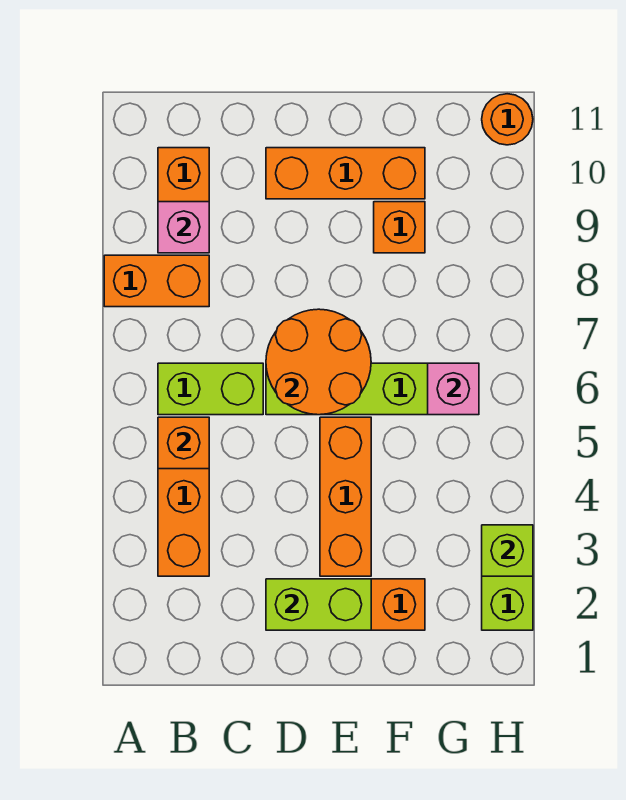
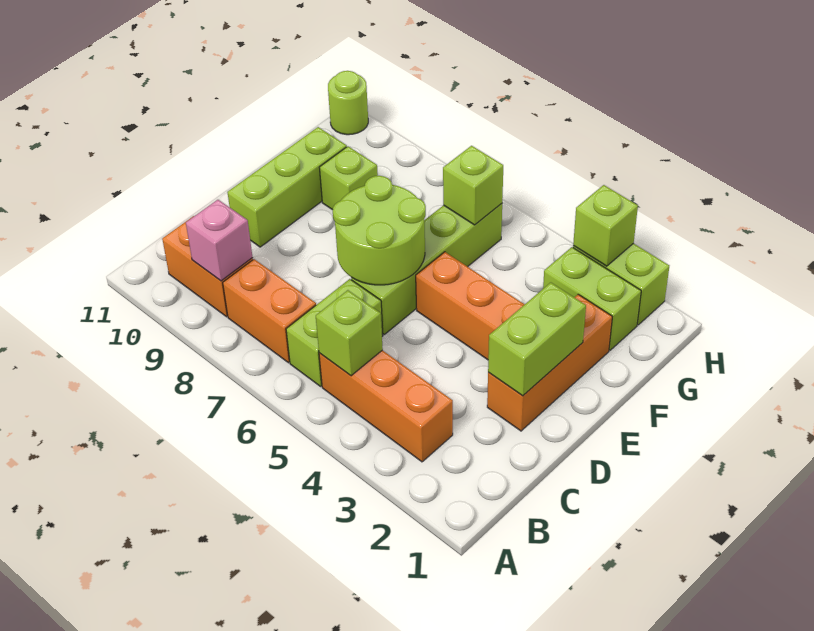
orange 1x2 brick [104,255,209,307] -> orange 1x2 brick turned to [223,259,316,363]
orange 1x1 brick [158,417,209,469] -> lime 1x1 brick [316,290,383,376]
orange 2x2 round brick [266,309,371,415] -> lime 2x2 round brick [333,176,426,285]
orange 1x3 brick [266,148,425,199] -> lime 1x3 brick [227,127,347,247]
orange 1x1 brick [374,202,425,253] -> lime 1x1 brick [319,146,378,210]
none -> lime 1x2 brick [543,247,641,350]
pink 1x1 brick [428,363,479,415] -> lime 1x1 brick [443,146,503,225]
orange 1x1 round brick [482,94,533,145] -> lime 1x1 round brick [328,71,368,135]

